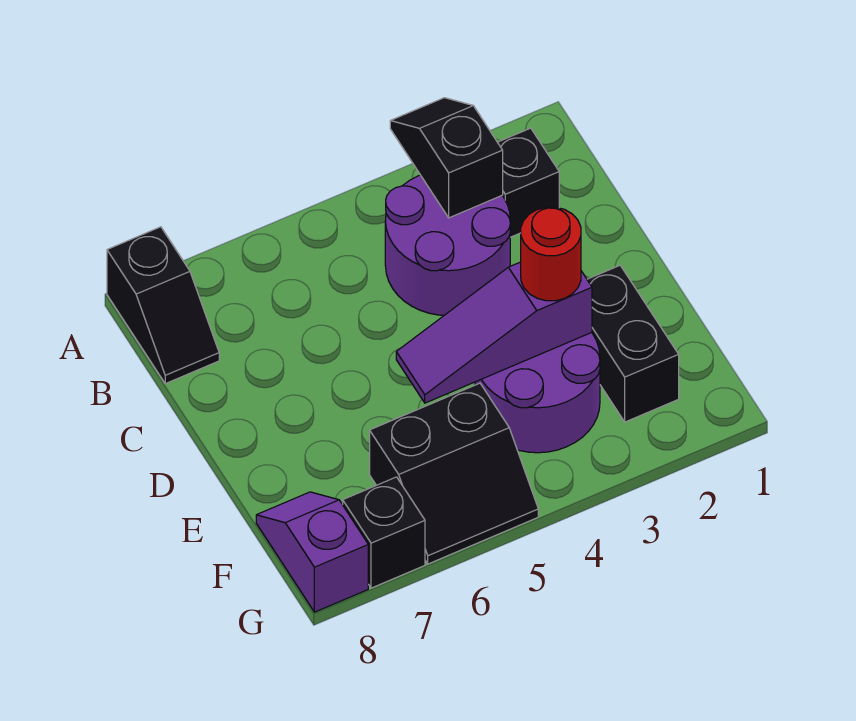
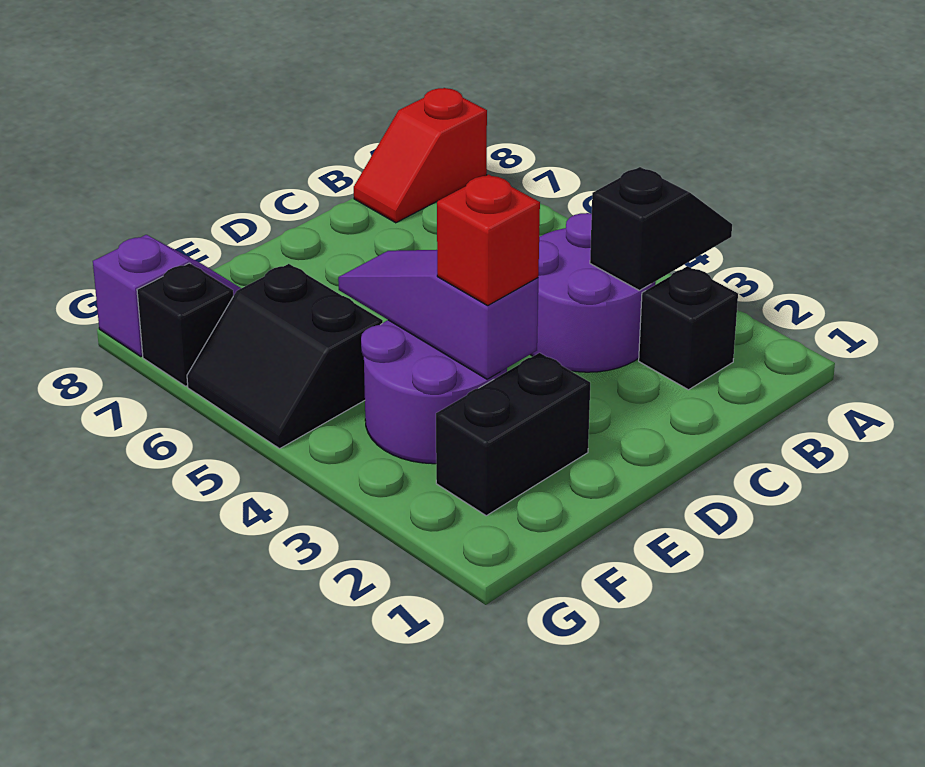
black 1x2 slope [107,227,219,384] -> red 1x2 slope [354,88,487,223]
red 1x1 round brick [521,207,581,301] -> red 1x1 brick [437,174,540,306]

